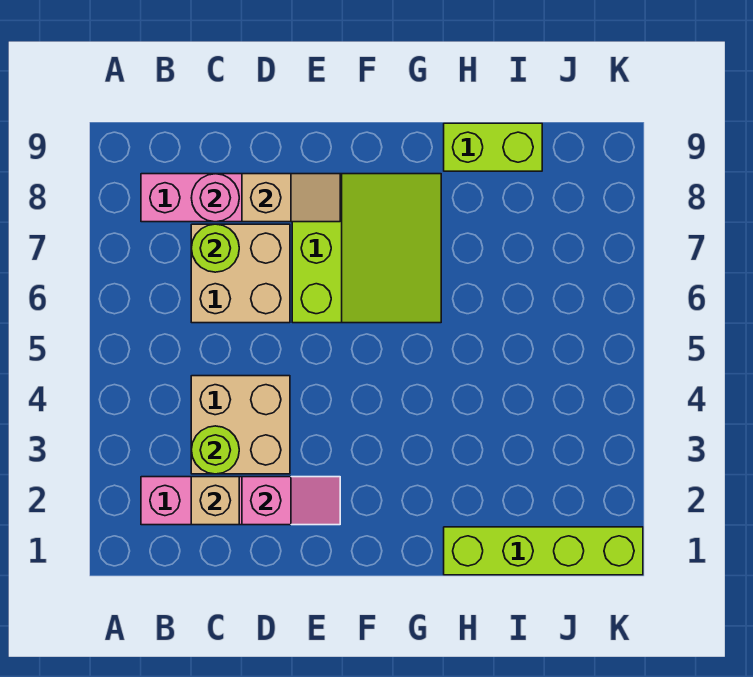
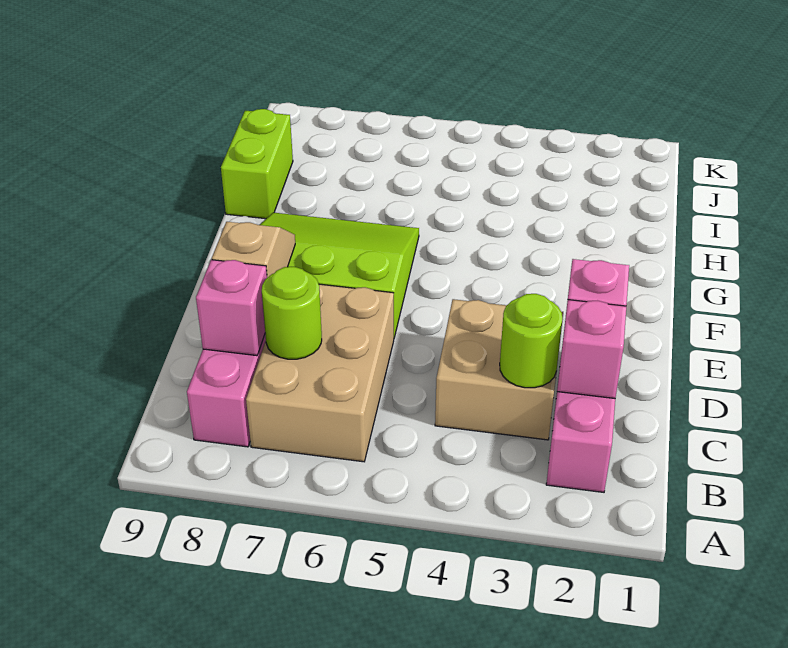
tan 1x1 brick [191,477,239,525] -> pink 1x1 brick [557,300,626,398]
tan 2x2 brick [191,224,290,323] -> tan 2x3 brick [246,284,394,462]
pink 1x1 round brick [191,174,239,222] -> pink 1x1 brick [196,260,267,356]
lime 1x4 brick [444,527,643,575] -> none

